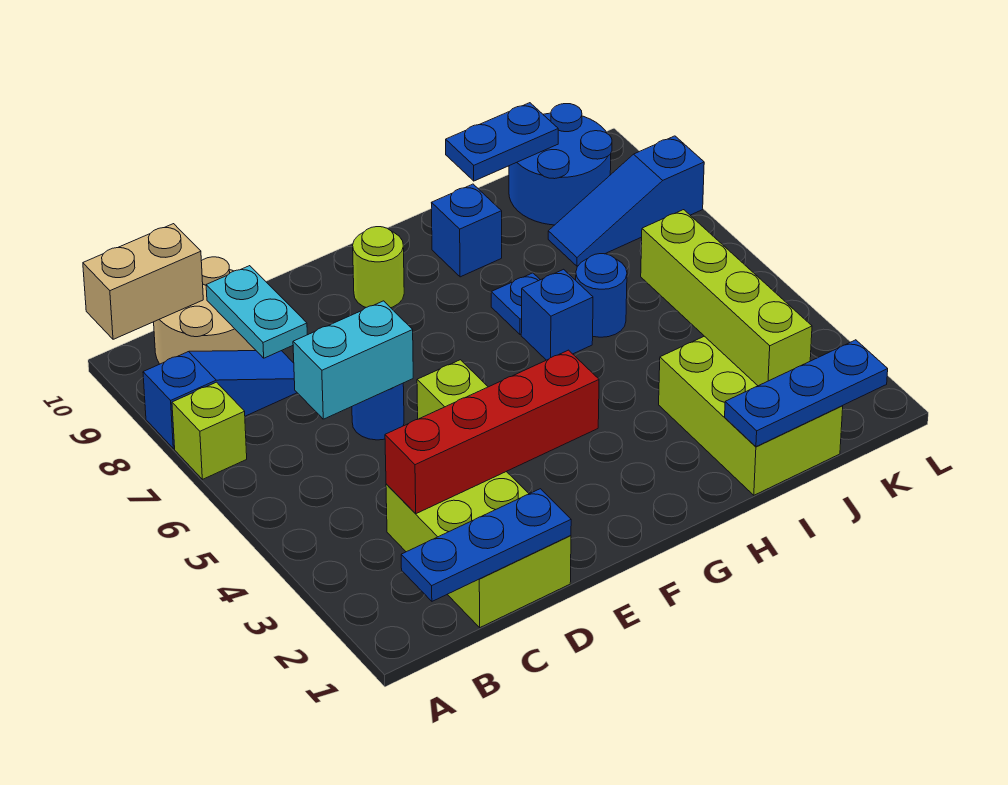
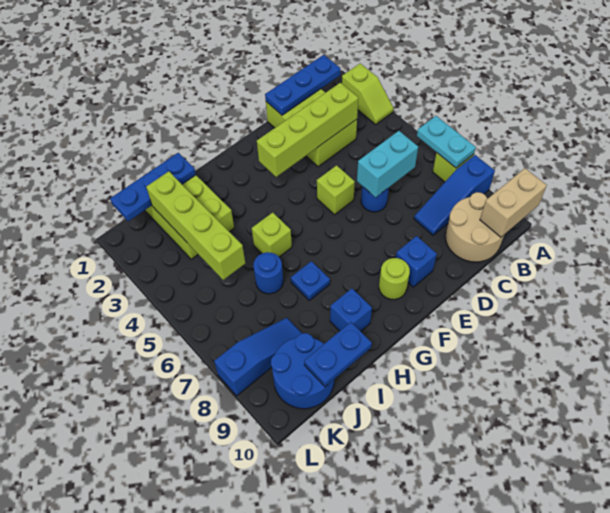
none -> lime 1x2 slope [342,63,394,124]
red 1x4 brick [385,350,599,514] -> lime 1x4 brick [257,83,358,177]
cyan 1x2 plate [206,266,307,358] -> cyan 1x2 plate moved to [417,116,476,168]
none -> lime 1x1 brick [252,212,292,257]
blue 1x1 brick [521,269,593,360] -> blue 1x1 brick moved to [396,236,437,287]

